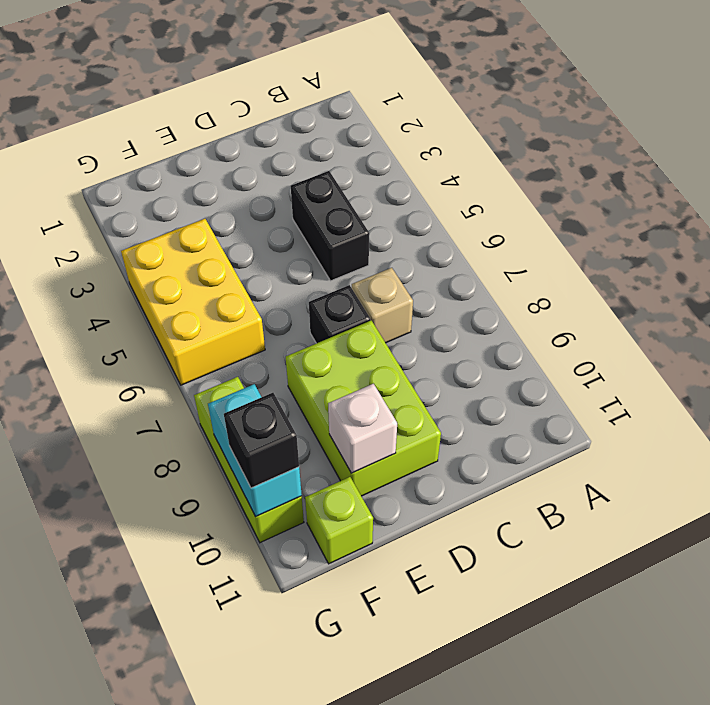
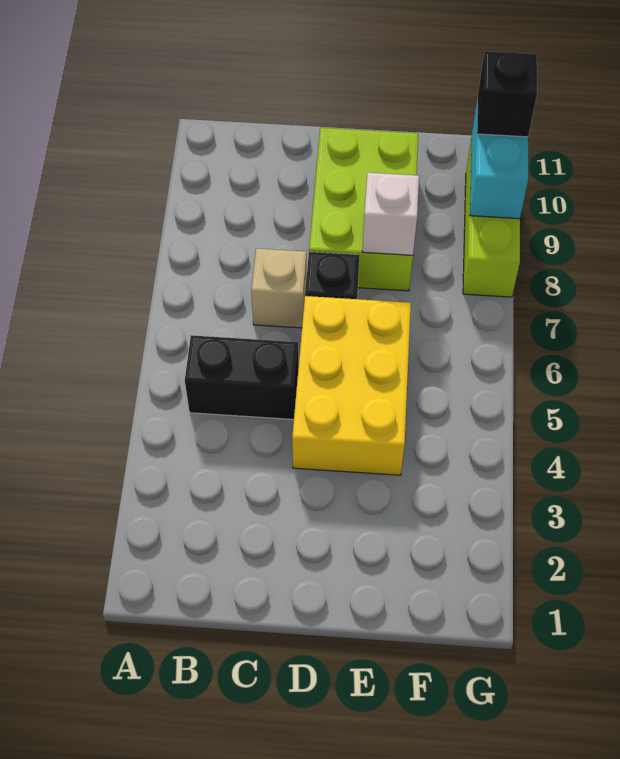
black 1x2 brick [291,171,369,281] -> black 1x2 brick turned to [185,335,299,419]
white 1x1 brick [328,384,397,473] -> white 1x1 brick moved to [362,173,419,255]
yellow 2x3 brick [121,219,265,385] -> yellow 2x3 brick moved to [292,296,411,475]
lime 1x1 brick [305,477,373,564] -> none

